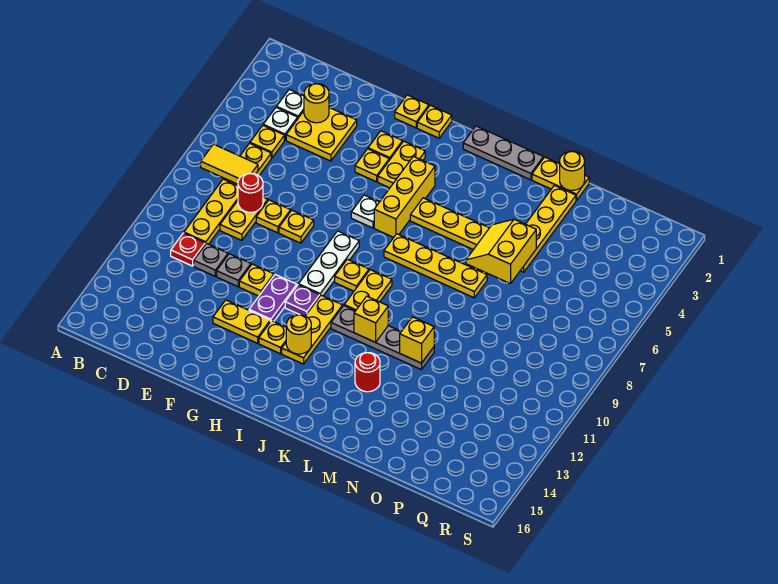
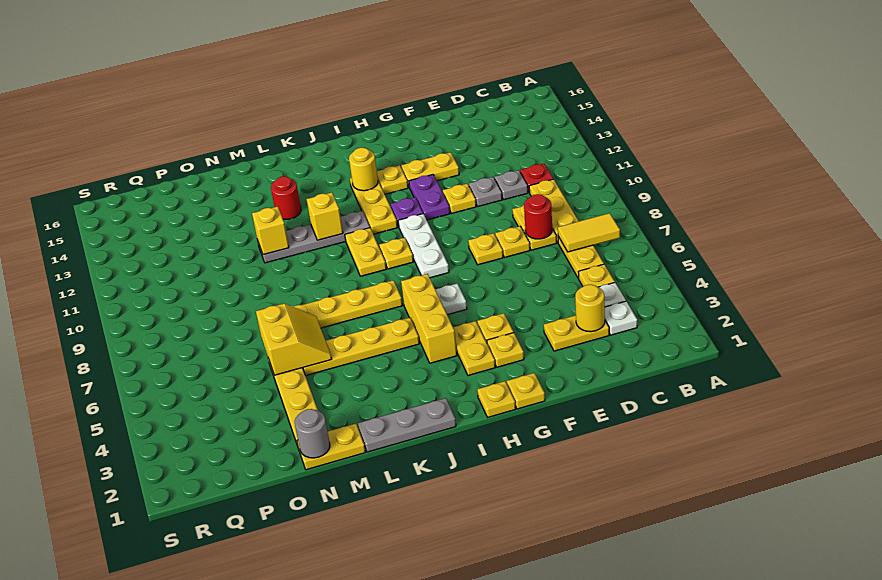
yellow 2x2 plate [286,108,357,161] -> yellow 1x2 plate [544,315,609,351]
yellow 1x1 round brick [560,151,585,190] -> grey 1x1 round brick [295,409,330,458]

